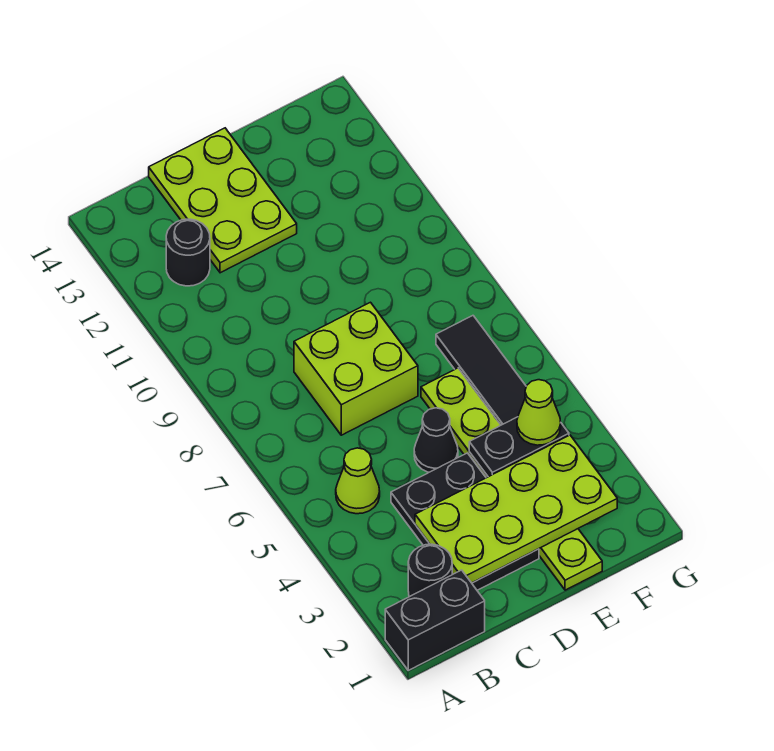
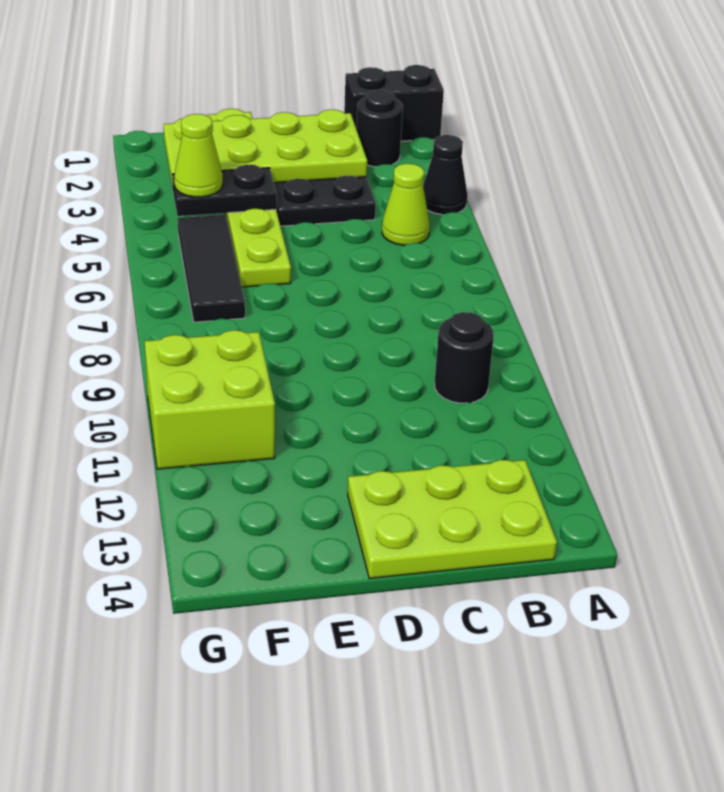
black 1x1 round brick [166,219,210,286] -> black 1x1 round brick moved to [435,312,494,403]
lime 2x2 brick [294,302,418,435] -> lime 2x2 brick moved to [145,330,275,469]
lime 2x3 plate [149,128,297,273] -> lime 2x3 plate turned to [348,460,557,579]
black 1x1 cone [414,408,458,472] -> black 1x1 cone moved to [423,135,468,215]

